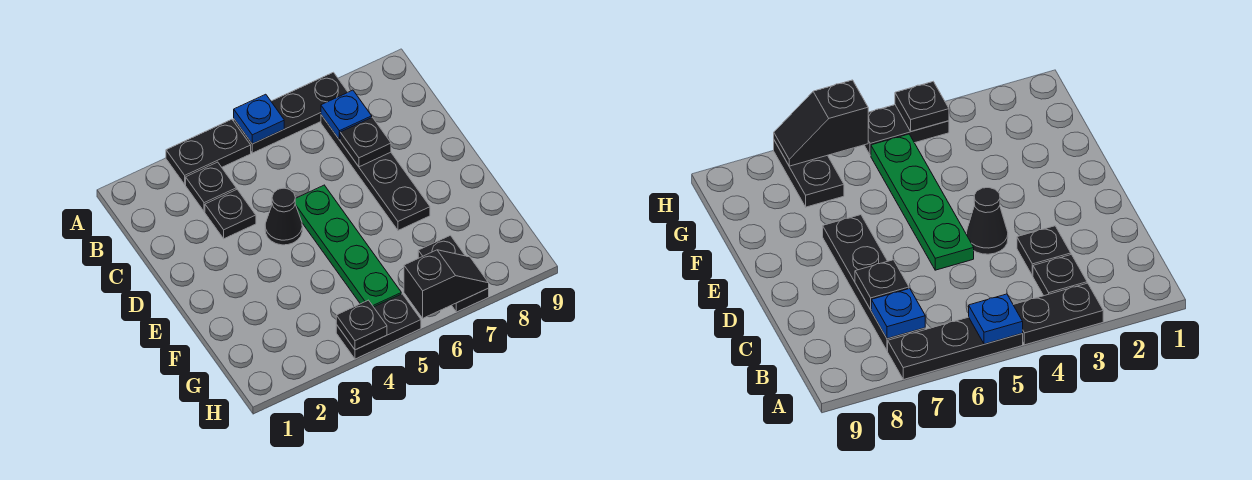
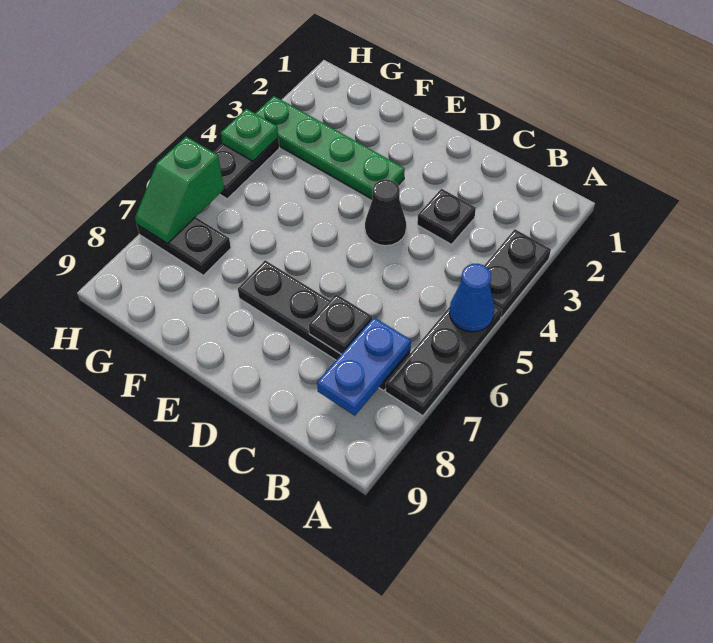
blue 1x1 plate [234,94,284,144] -> blue 1x1 cone [449,264,495,332]
black 1x1 plate [186,162,236,212] -> none
blue 1x1 plate [321,90,372,140] -> blue 1x2 plate [317,317,411,416]
green 1x4 plate [295,185,401,307] -> green 1x4 plate moved to [255,96,405,199]
black 1x1 plate [336,300,387,350] -> green 1x1 plate [221,109,278,161]
black 1x2 slope [404,250,489,318] -> green 1x2 slope [135,137,224,244]

